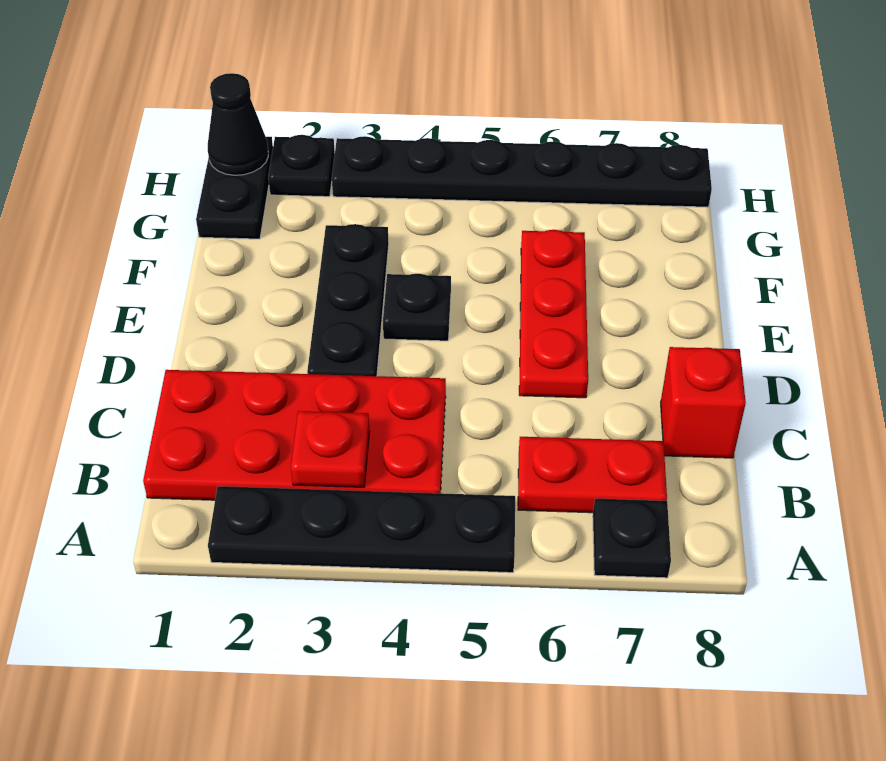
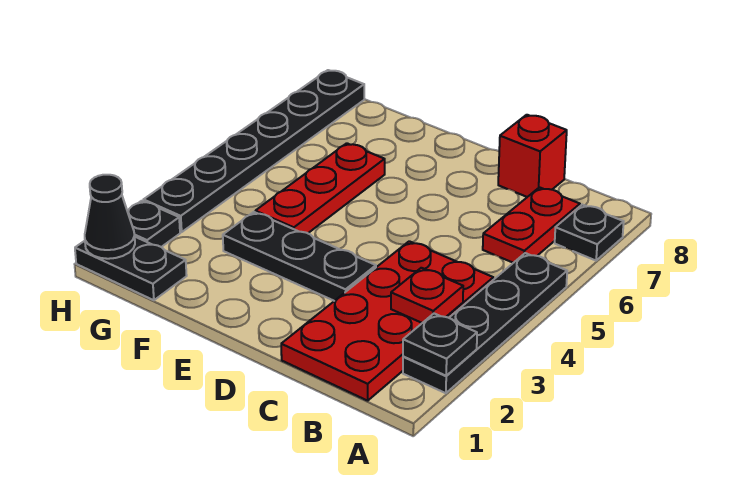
red 1x3 plate [519,230,588,398] -> red 1x3 plate turned to [255,143,385,233]
black 1x1 plate [383,274,451,341] -> black 1x1 plate moved to [403,314,477,376]

